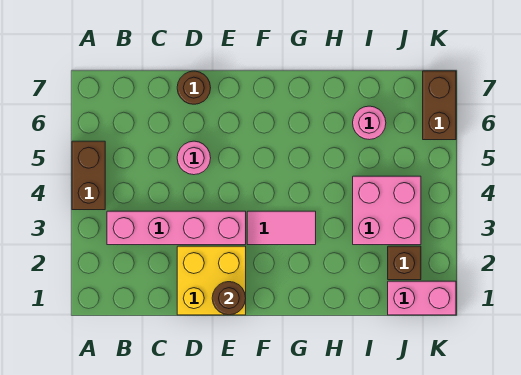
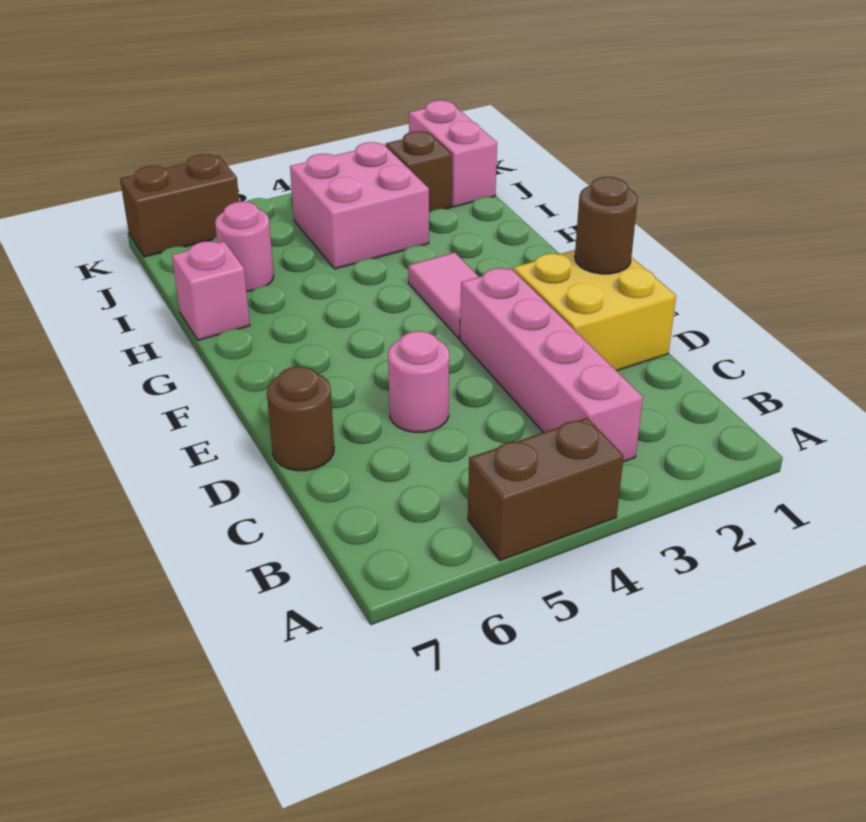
none -> pink 1x1 brick [172,241,250,340]

